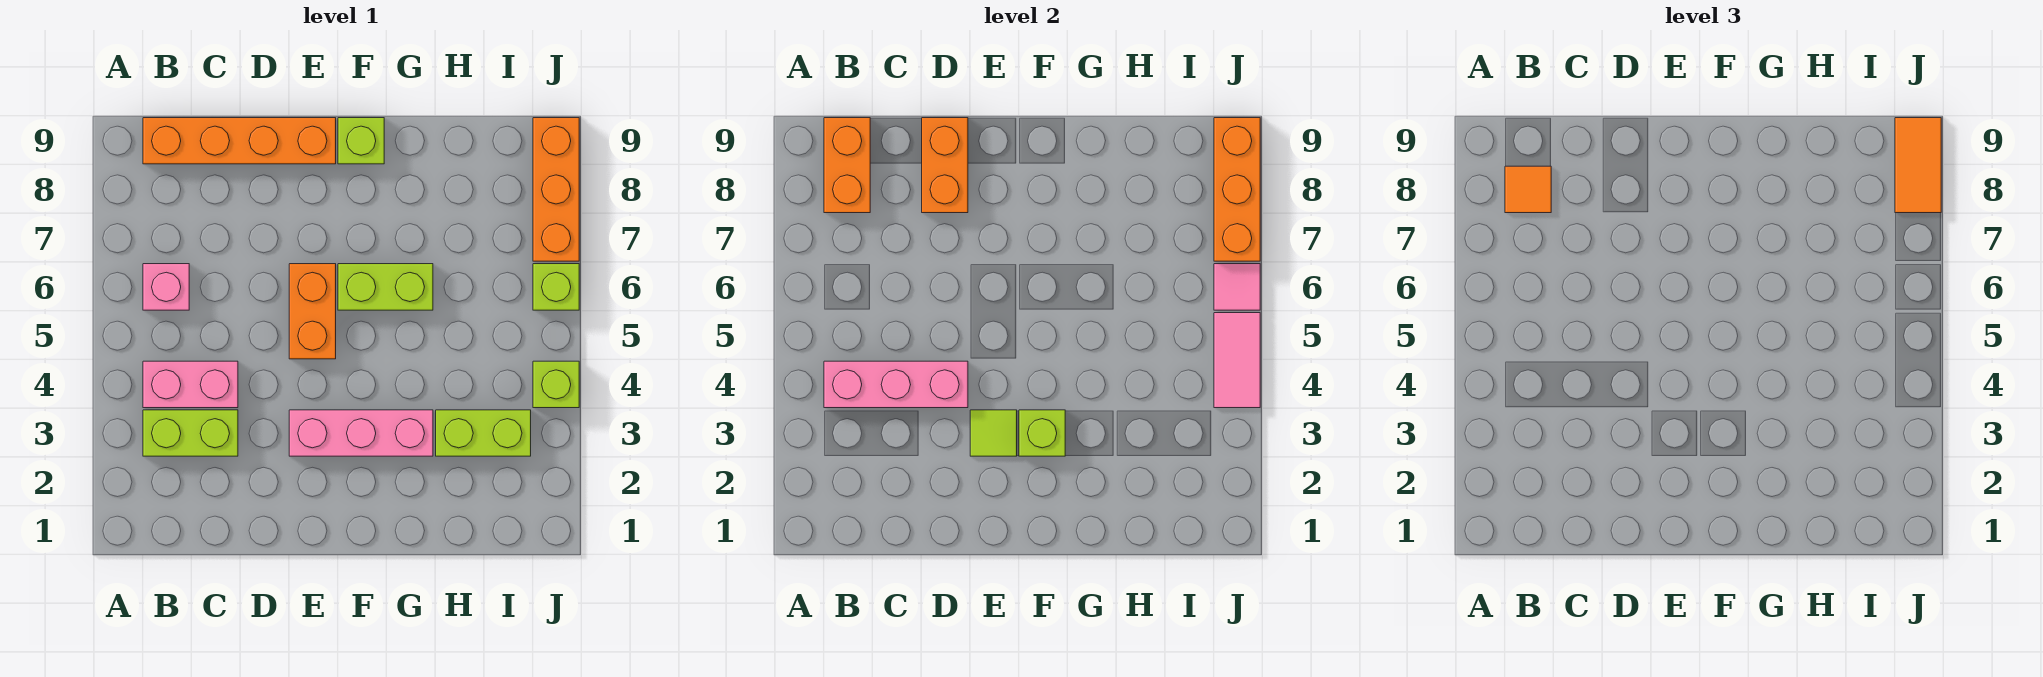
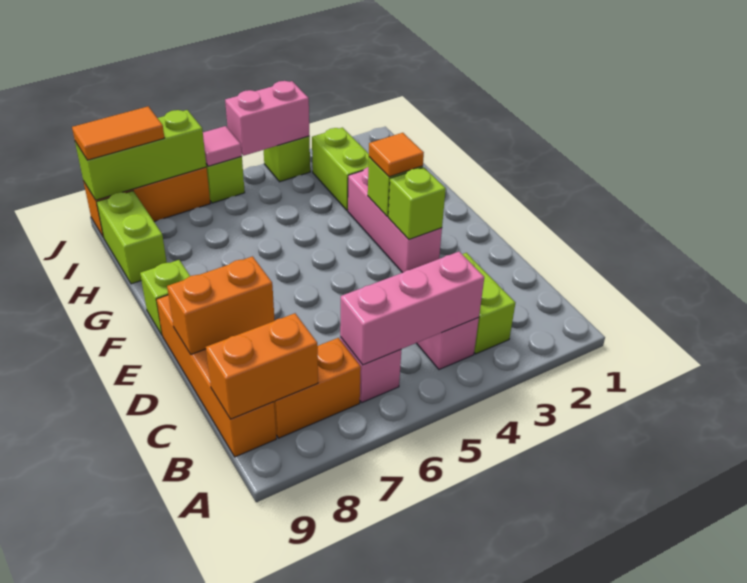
pink 1x3 brick [824,361,968,408] -> pink 1x3 brick turned to [340,252,484,365]
orange 1x1 tile [1505,166,1551,213] -> orange 1x1 tile moved to [369,133,424,177]
lime 1x1 tile [970,410,1017,456] -> lime 1x1 brick [388,167,446,240]
orange 1x2 brick [289,264,336,359] -> orange 1x2 brick moved to [274,338,361,438]
lime 1x2 brick [338,264,433,310] -> lime 1x2 brick moved to [97,191,167,284]
pink 1x2 tile [1214,313,1260,408] -> pink 1x2 brick [225,81,309,156]
orange 1x3 brick [1214,118,1260,261] -> lime 1x3 brick [75,110,206,200]

